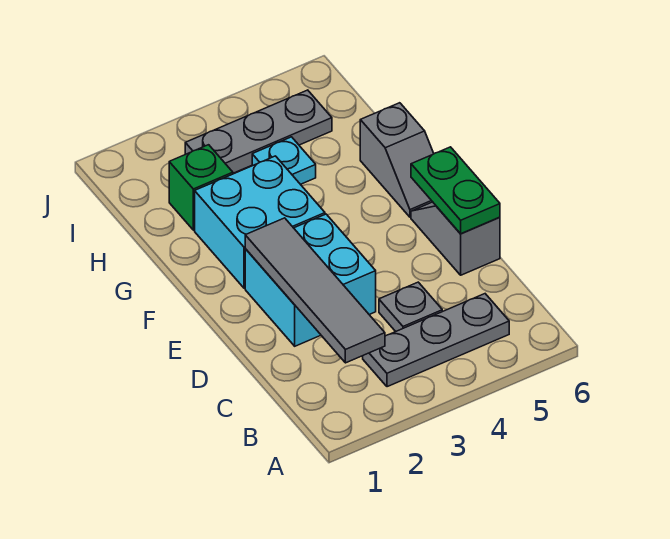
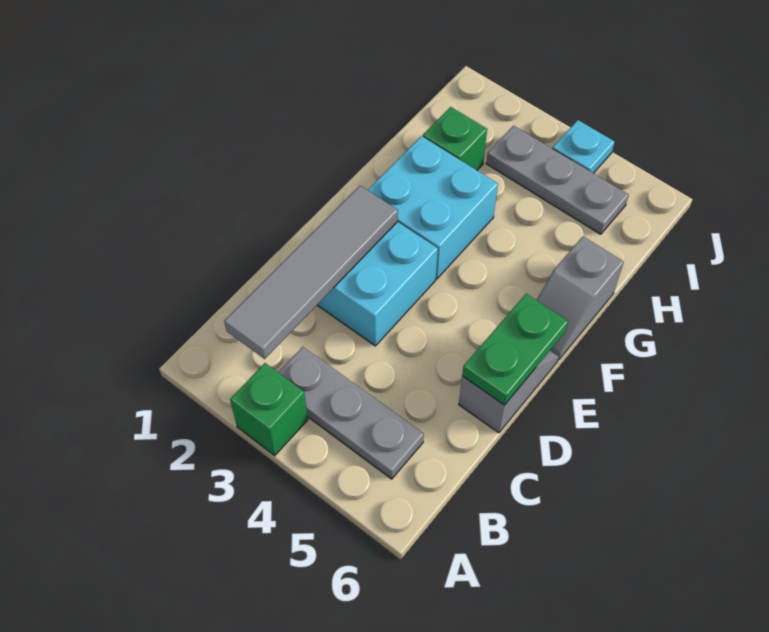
none -> green 1x1 brick [230,363,308,456]
grey 1x1 plate [379,282,442,331] -> none
cyan 1x1 plate [252,137,316,184] -> cyan 1x1 plate moved to [553,120,615,173]

